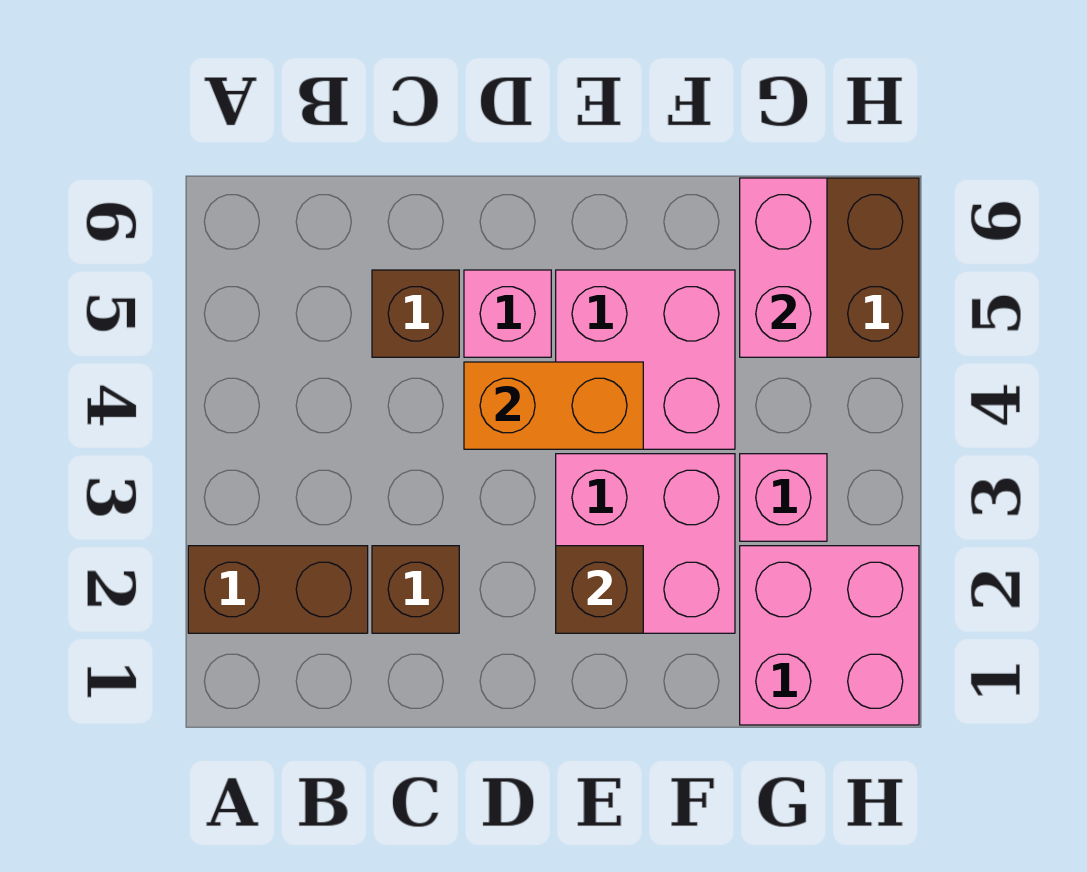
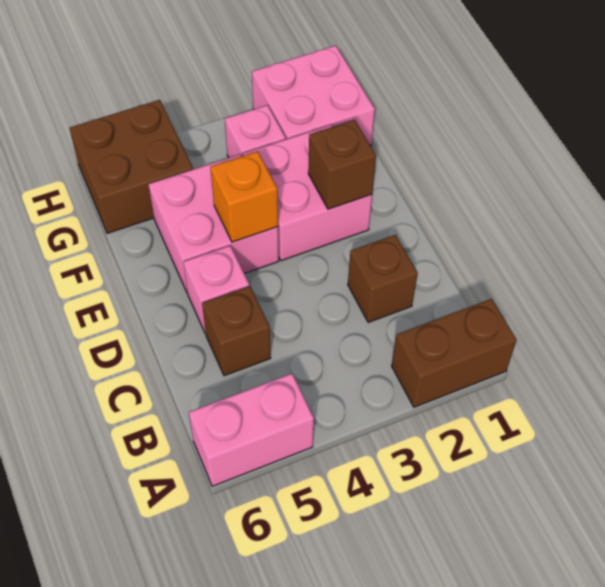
brown 1x2 brick [188,546,368,633] -> brown 1x2 brick turned to [392,299,517,407]
orange 1x2 brick [464,362,643,449] -> orange 1x1 brick [210,151,278,242]
pink 1x2 brick [740,178,827,357] -> pink 1x2 brick moved to [189,373,314,486]

